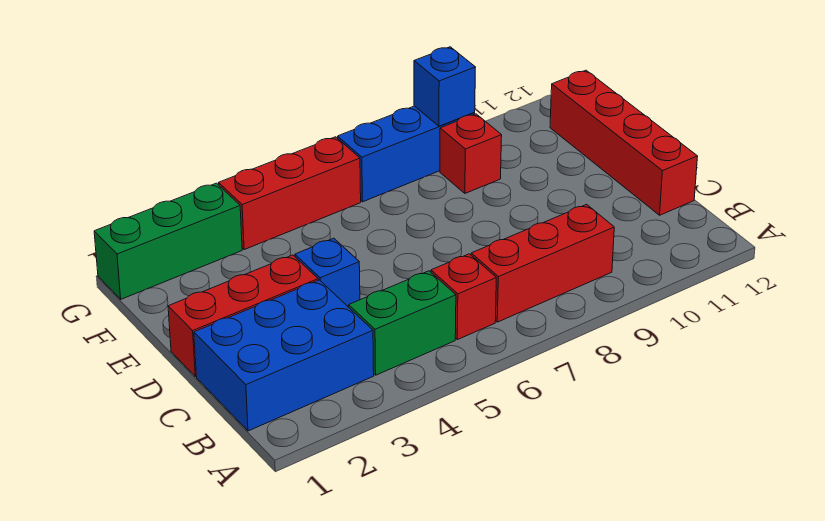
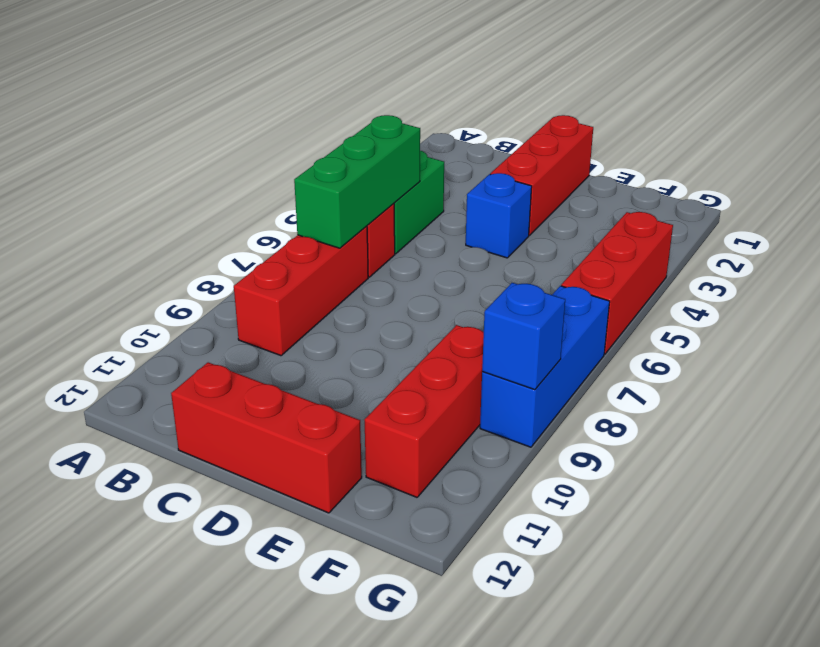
blue 2x3 brick [194,280,374,431] -> none
red 1x4 brick [550,70,698,215] -> red 1x3 brick [171,362,362,513]
red 1x1 brick [440,114,502,193] -> red 1x3 brick [365,325,484,497]
green 1x3 brick [94,183,242,299] -> green 1x3 brick moved to [294,115,420,248]

